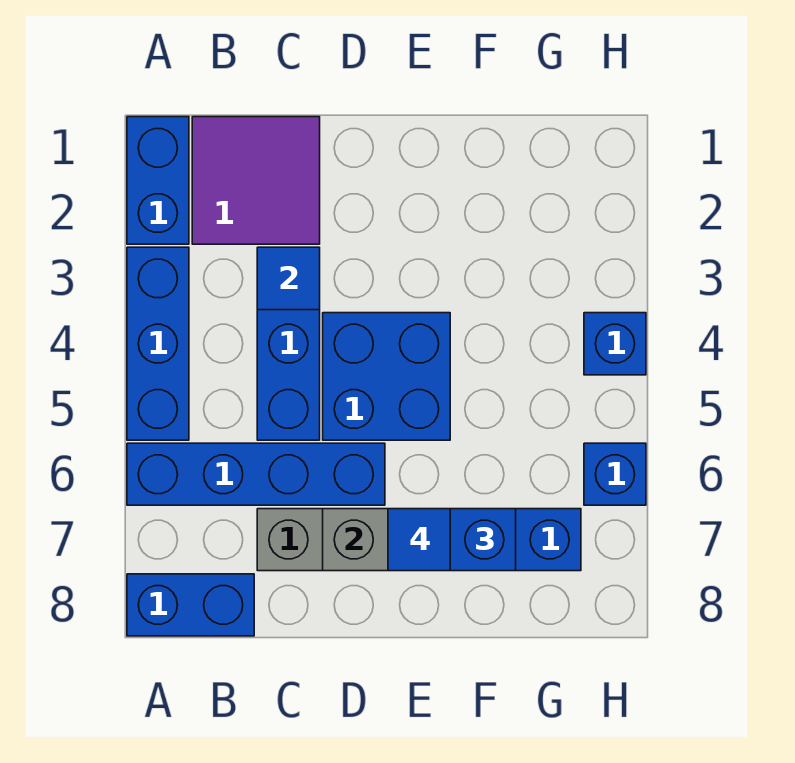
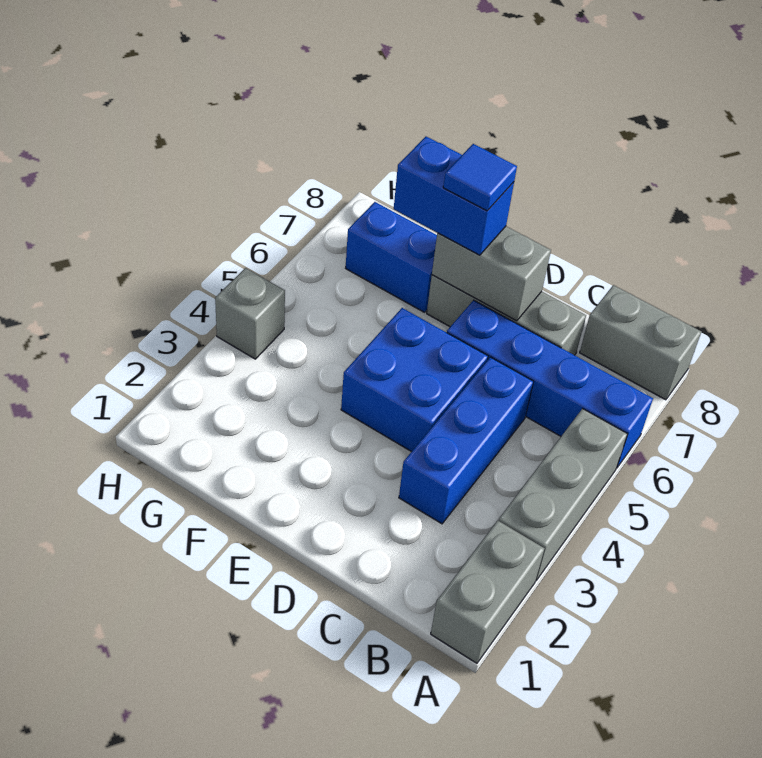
blue 1x2 brick [127,117,189,244] -> grey 1x2 brick [431,520,545,663]
blue 1x3 brick [127,247,189,440] -> grey 1x3 brick [499,409,627,580]
blue 1x2 brick [127,574,254,636] -> grey 1x2 brick [580,285,701,400]
purple 2x2 tile [192,117,320,244] -> none
blue 1x1 tile [257,247,320,310] -> none
blue 1x1 brick [584,313,646,375] -> grey 1x1 brick [215,268,285,359]
blue 1x1 brick [584,443,646,505] -> none

